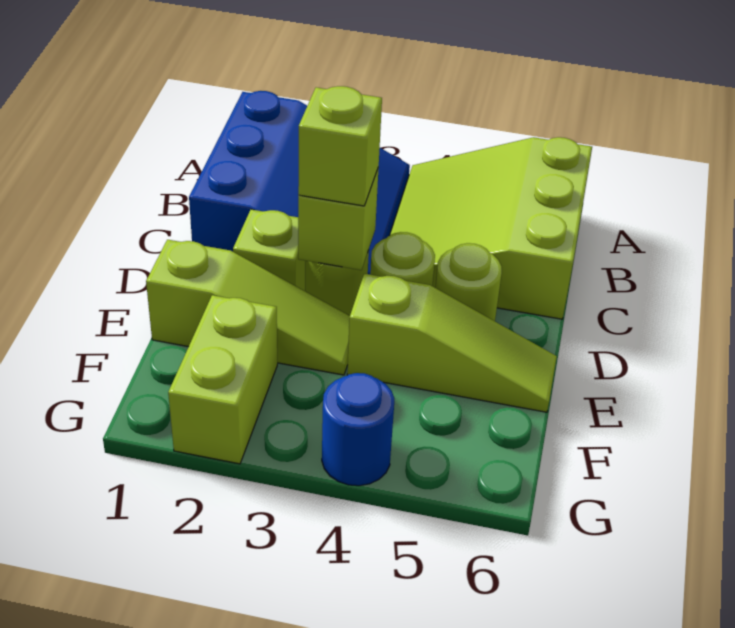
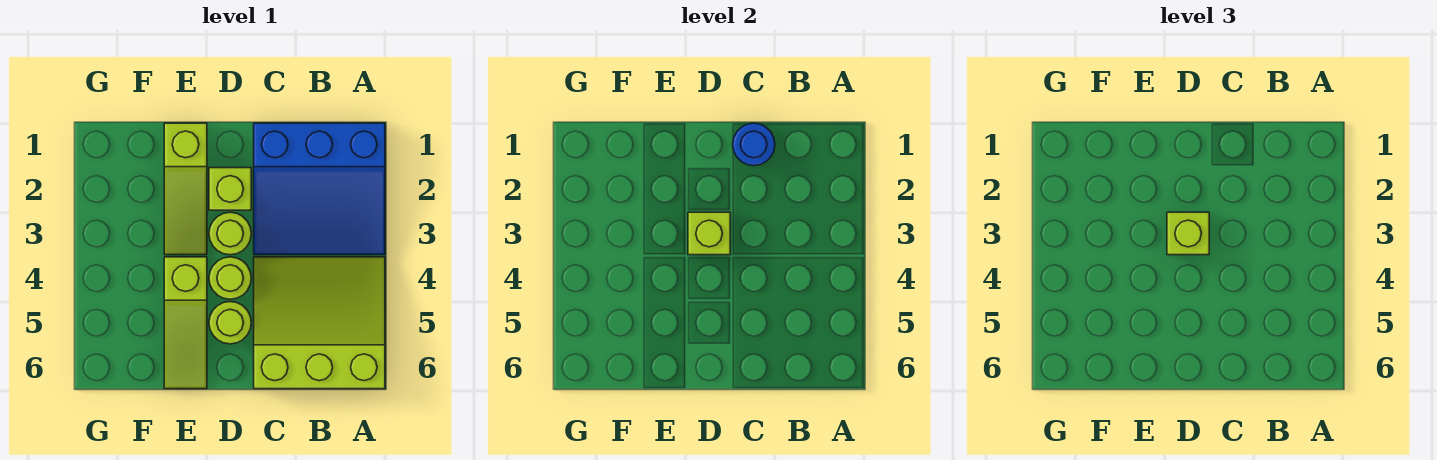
lime 1x2 brick [168,295,277,464] -> none
blue 1x1 round brick [322,373,394,486] -> blue 1x1 round brick moved to [733,123,775,166]

